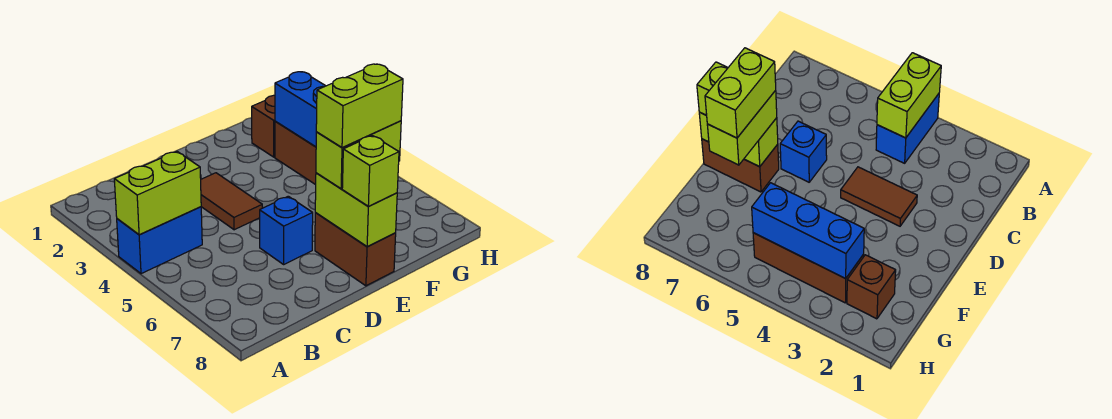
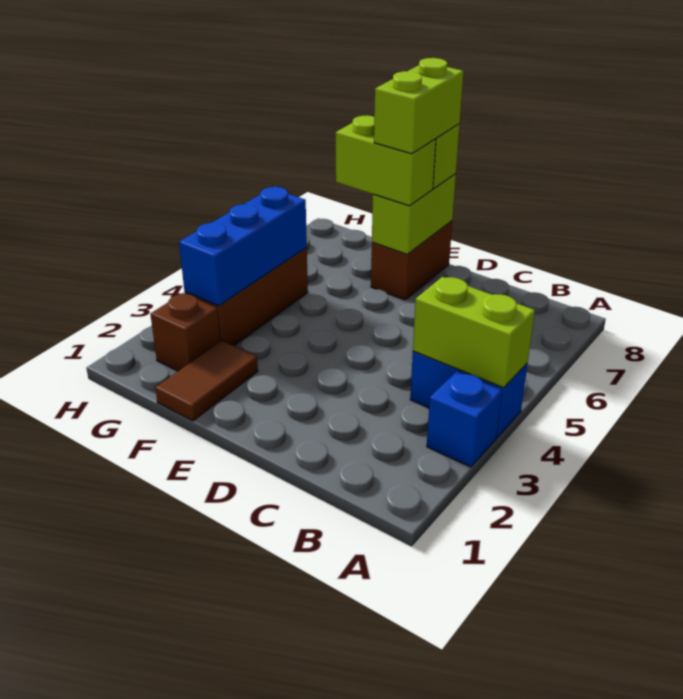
brown 1x2 tile [201,173,262,230] -> brown 1x2 tile moved to [155,341,258,421]
blue 1x1 brick [260,196,313,264] -> blue 1x1 brick moved to [427,371,502,467]
lime 1x2 brick [316,64,403,148] -> lime 1x2 brick turned to [374,58,464,154]

